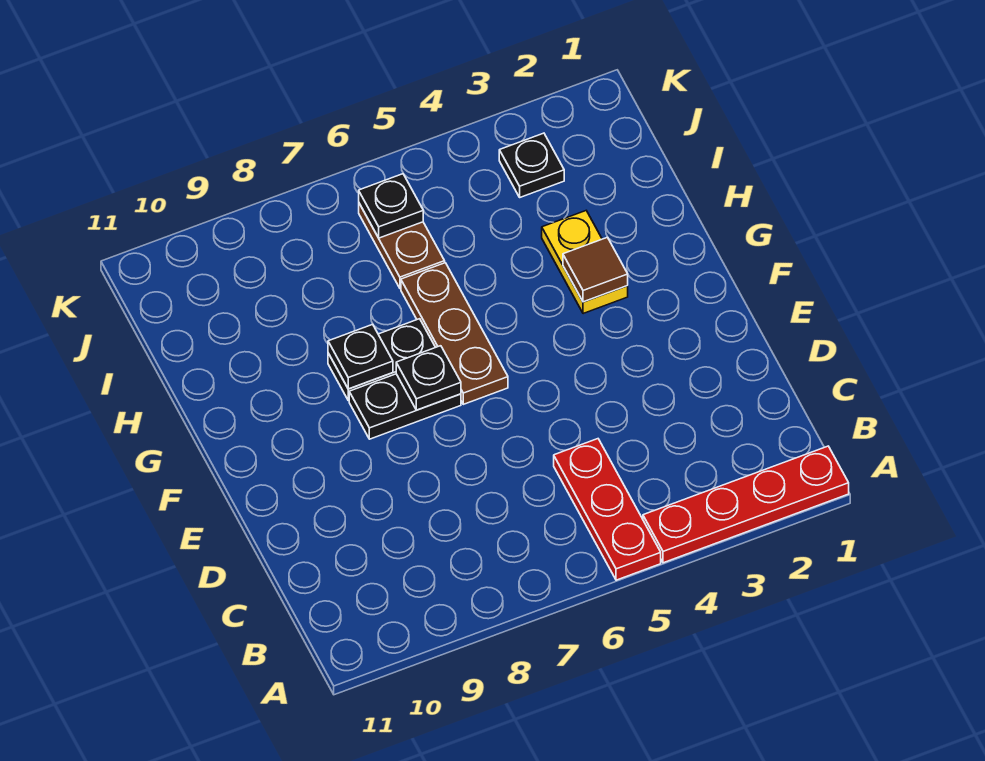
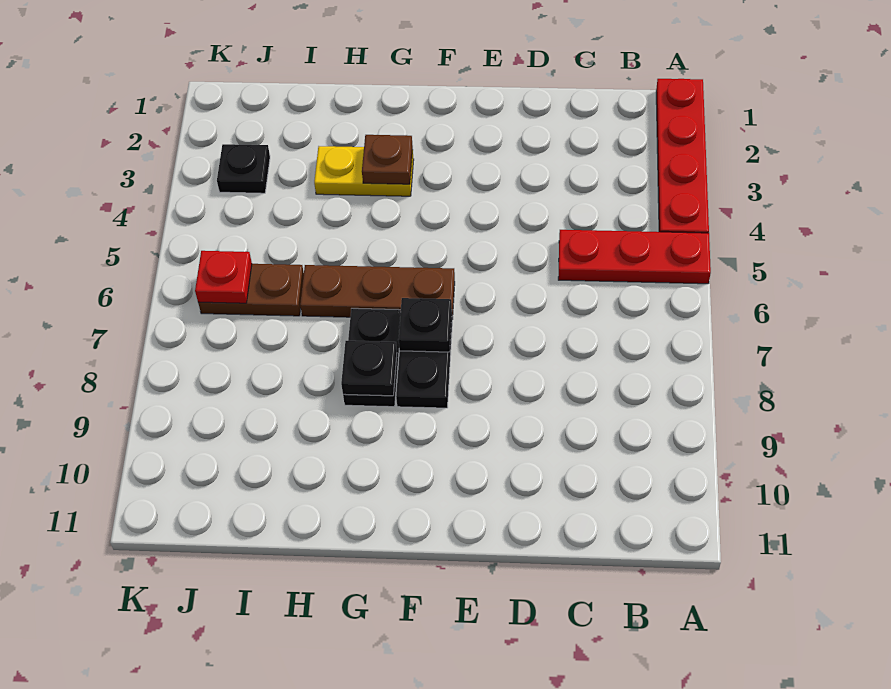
brown 1x1 tile [563,237,628,302] -> brown 1x1 plate [362,135,413,184]
black 1x1 plate [359,174,423,238] -> red 1x1 plate [195,251,252,303]

